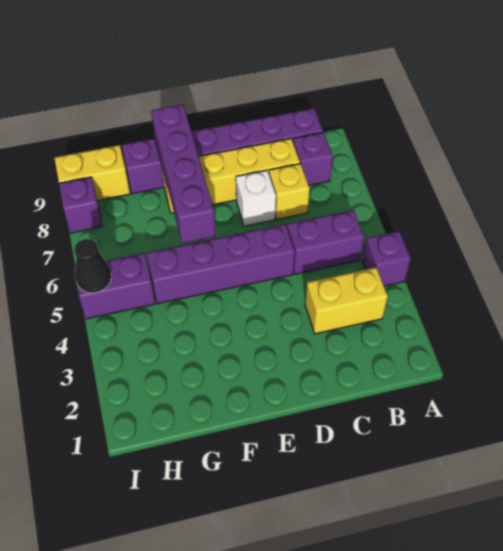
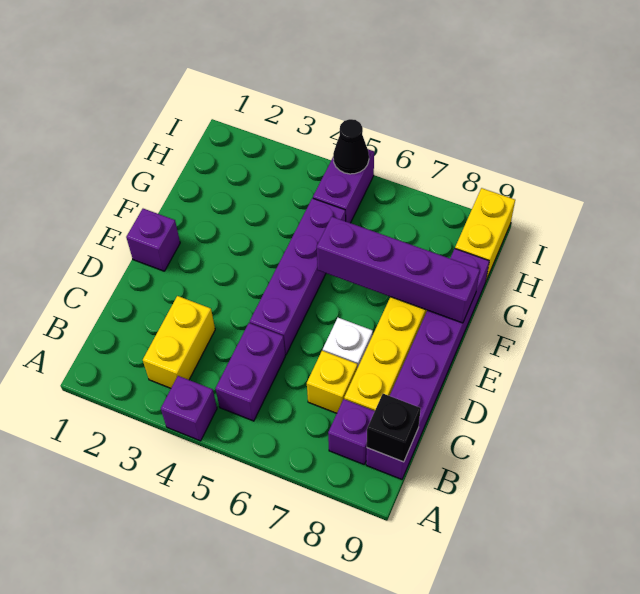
none -> black 1x1 brick [367,394,421,462]
purple 1x1 brick [59,177,102,233] -> purple 1x1 brick moved to [126,209,180,271]

